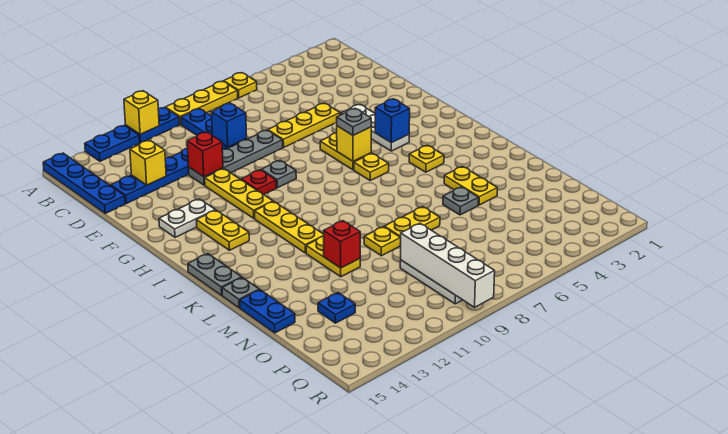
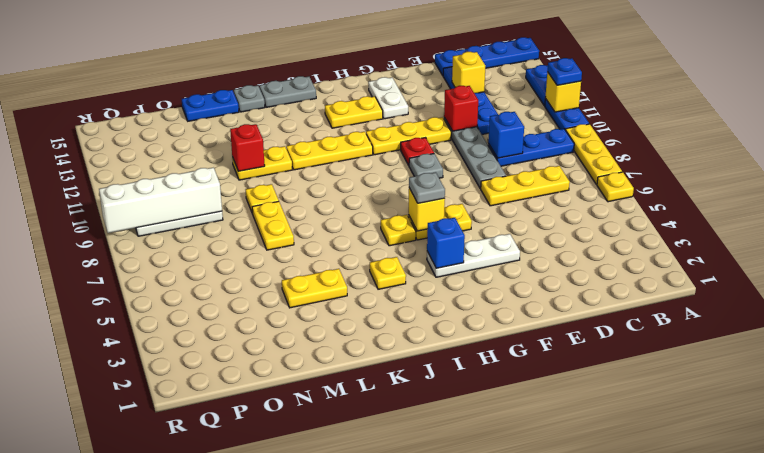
yellow 1x3 plate [268,103,340,147] -> yellow 1x3 plate turned to [480,166,570,206]
grey 1x1 plate [443,187,478,215] -> none
blue 1x1 plate [318,293,355,323] -> blue 1x1 plate moved to [548,58,582,85]

